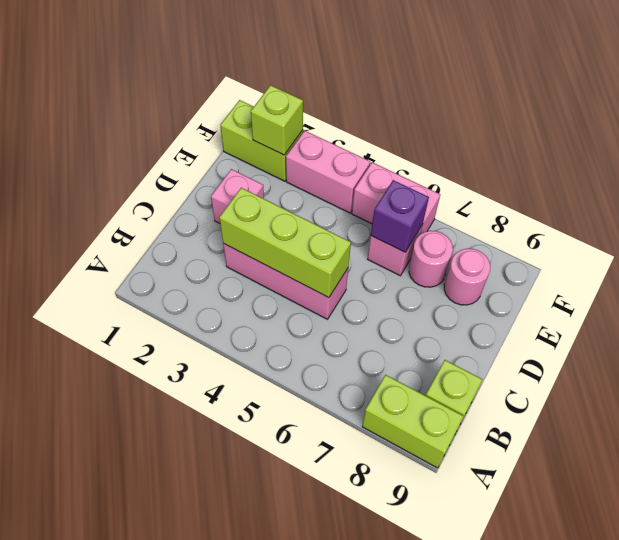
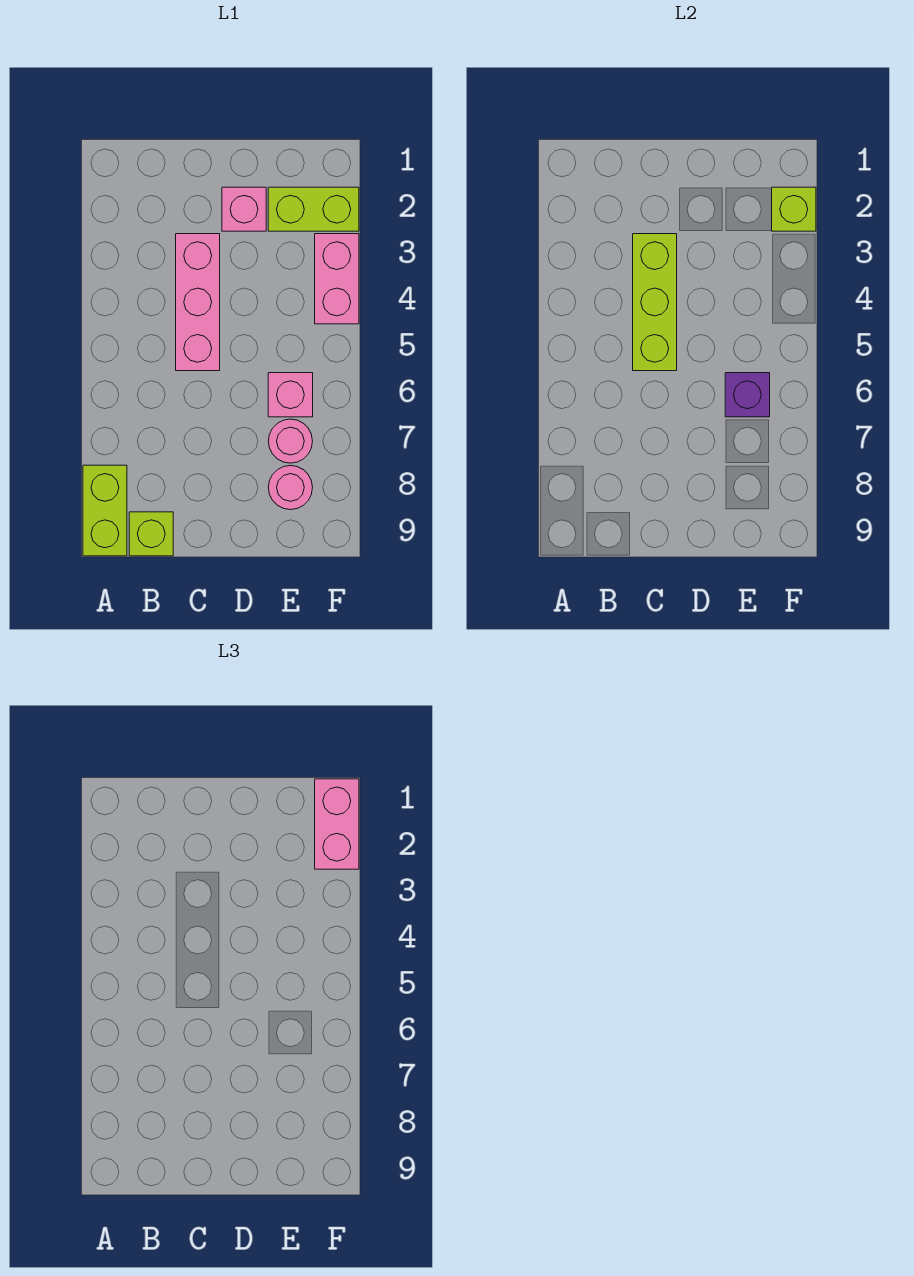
lime 1x2 brick [220,100,303,181] -> lime 1x2 brick turned to [268,187,359,231]
pink 1x2 brick [352,162,440,234] -> pink 1x2 brick moved to [315,779,359,869]

